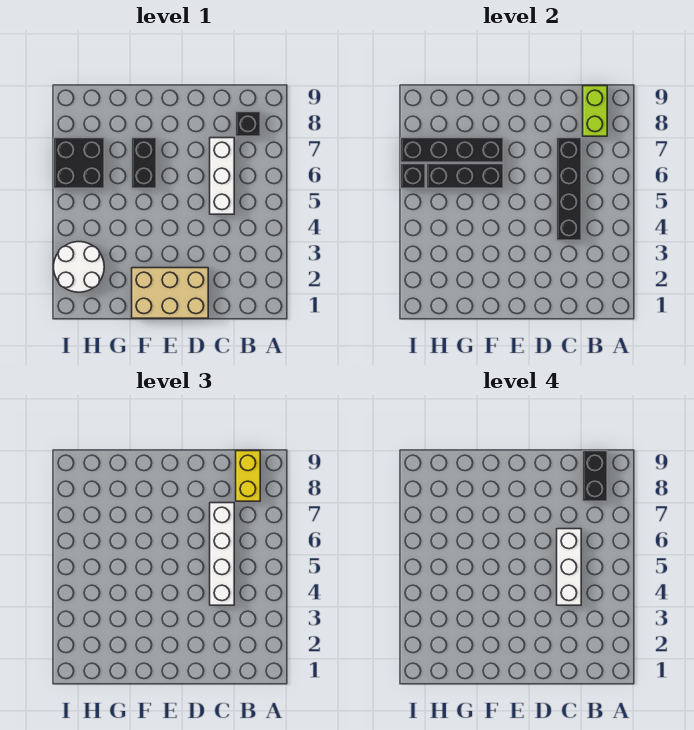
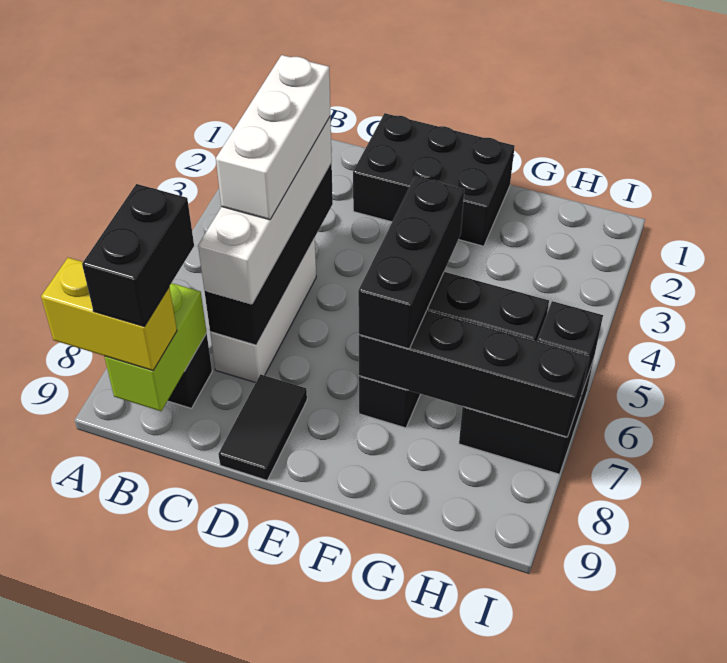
yellow 1x2 brick [236,451,260,501] -> yellow 1x2 brick turned to [41,258,177,371]
tan 2x3 brick [132,268,208,318] -> black 2x3 brick [353,113,515,246]
none -> black 1x2 tile [218,374,307,480]
none -> black 1x3 brick [358,176,464,349]
white 2x2 round brick [54,242,104,292] -> none

